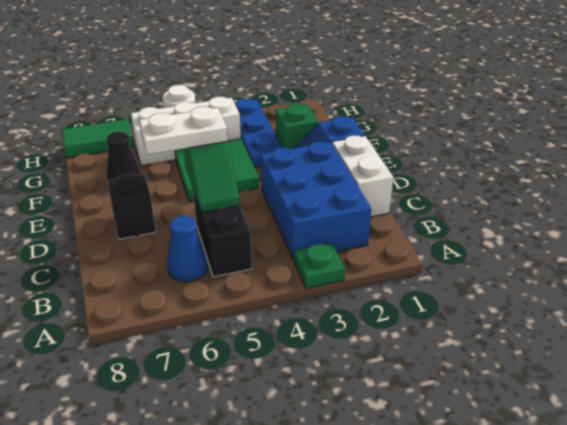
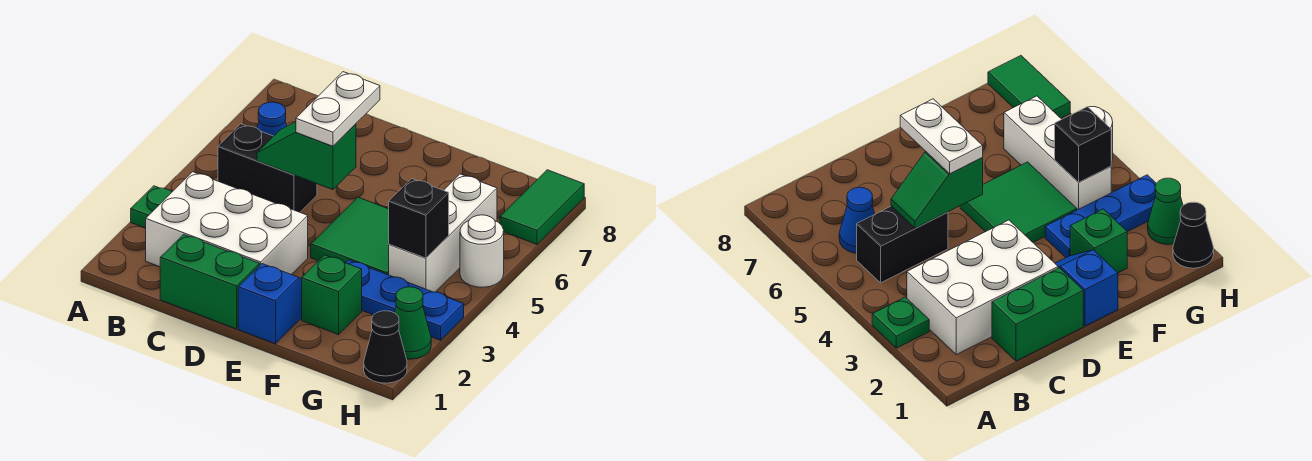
blue 2x3 brick [261,142,371,260] -> white 2x3 brick [145,172,308,274]
white 1x2 brick [332,136,394,217] -> green 1x2 brick [160,235,260,329]
black 1x1 brick [107,174,156,239] -> black 1x1 brick moved to [389,179,449,258]
black 1x1 cone [106,131,141,180] -> black 1x1 cone moved to [364,311,407,383]
none -> green 1x1 cone [394,287,431,359]

